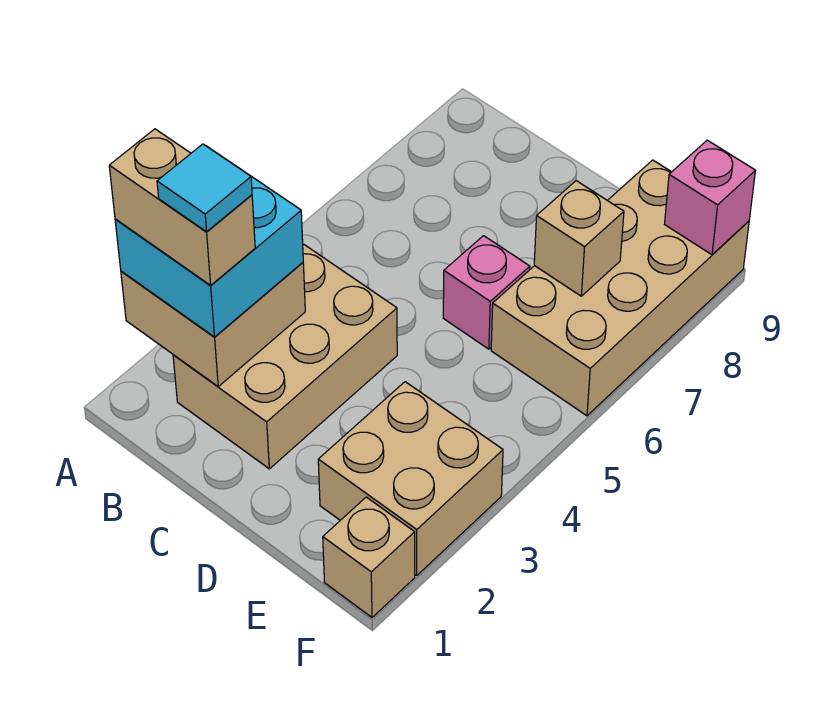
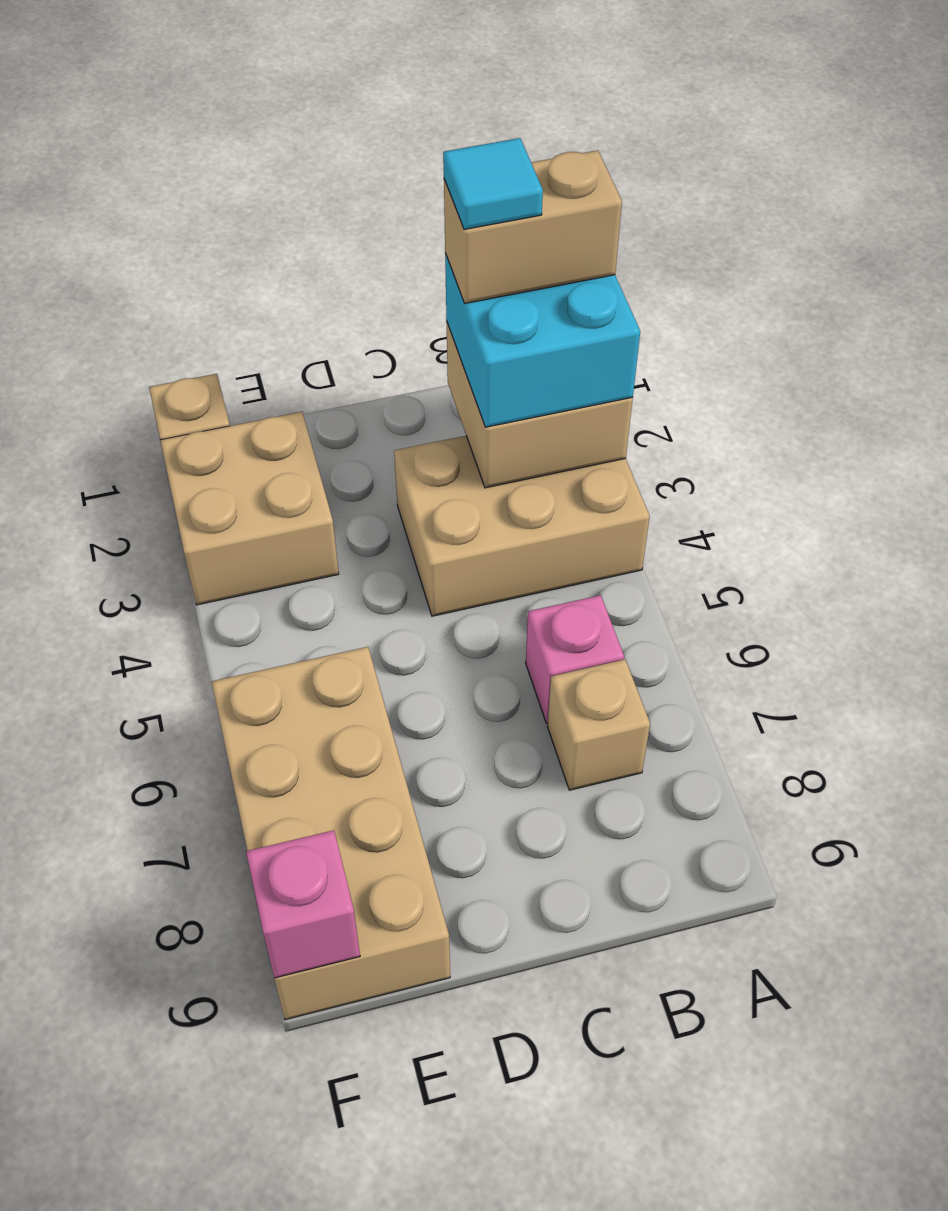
tan 2x3 brick [173,244,397,469] -> tan 2x3 brick turned to [394,436,650,616]
pink 1x1 brick [443,236,530,349] -> pink 1x1 brick moved to [526,595,624,723]
tan 1x1 brick [534,181,624,296] -> tan 1x1 brick moved to [547,659,650,790]

